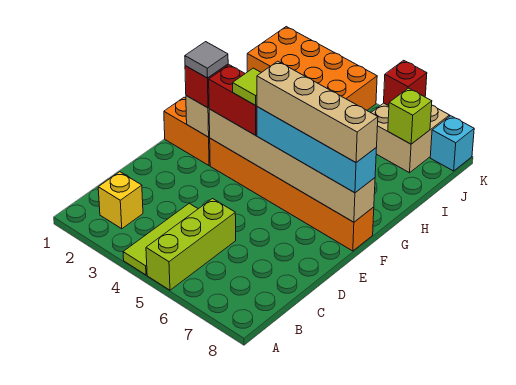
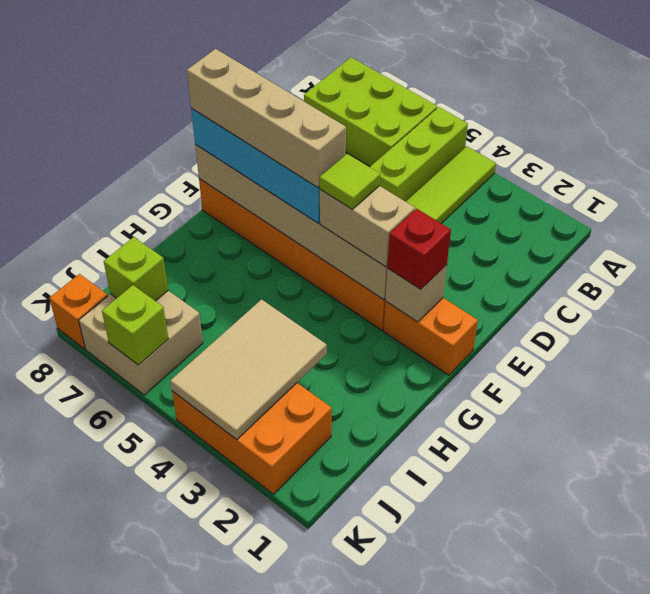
none -> lime 2x3 brick [304,57,437,167]
yellow 1x1 brick [98,172,143,229] -> none
grey 1x1 tile [185,42,228,78] -> none
red 1x2 brick [209,65,257,135] -> tan 1x2 brick [320,186,415,267]
none -> tan 2x3 tile [170,299,327,440]
orange 2x4 brick [247,27,377,110] -> orange 2x3 brick [172,383,332,494]
red 1x1 brick [384,60,427,106] -> lime 1x1 brick [102,285,168,365]
cyan 1x1 brick [430,116,474,171] -> orange 1x1 brick [49,274,108,349]

